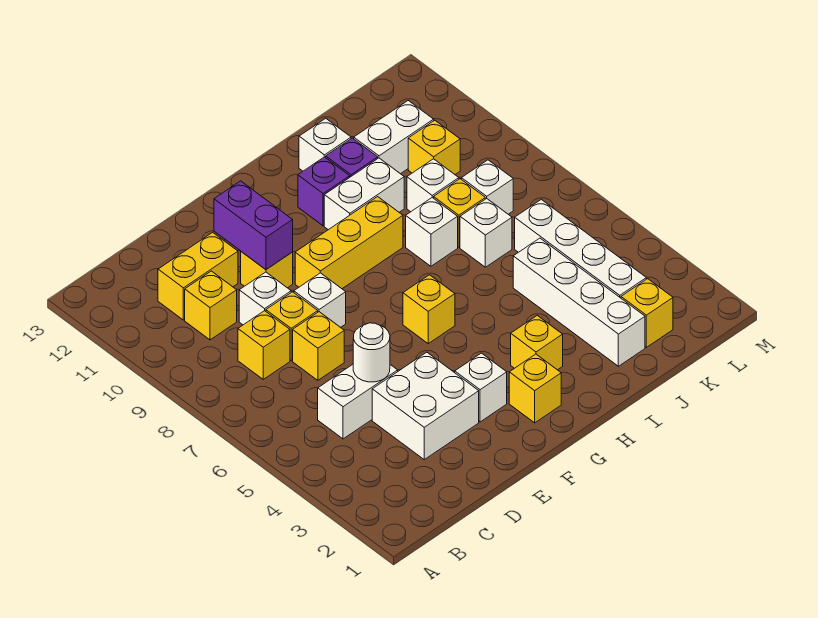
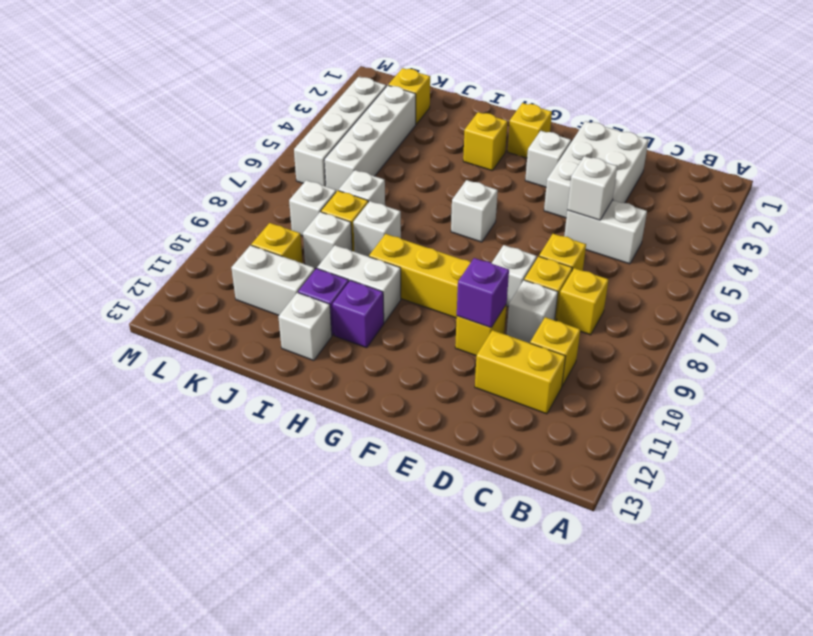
white 2x2 brick [372,352,479,459] -> white 2x3 brick [544,121,648,218]
white 1x1 round brick [353,323,390,382] -> white 1x1 brick [567,156,617,220]
purple 1x2 brick [214,181,293,269] -> purple 1x1 brick [457,258,509,328]
yellow 1x1 brick [403,275,455,343] -> white 1x1 brick [451,180,498,242]
white 1x4 brick [513,238,645,366] -> white 1x4 brick moved to [294,77,386,186]

